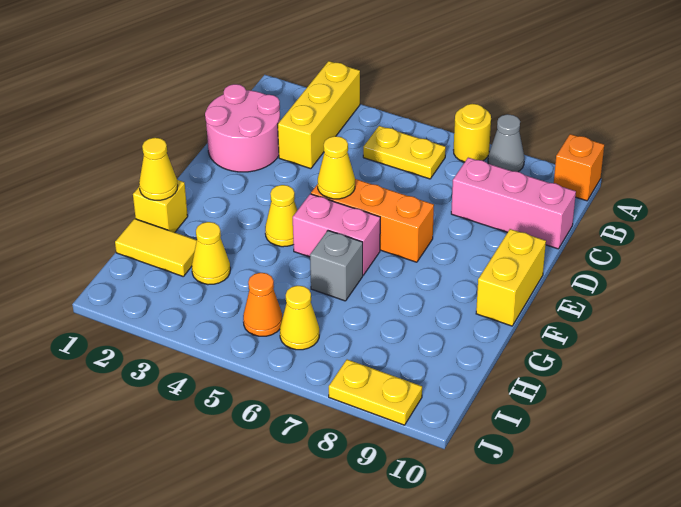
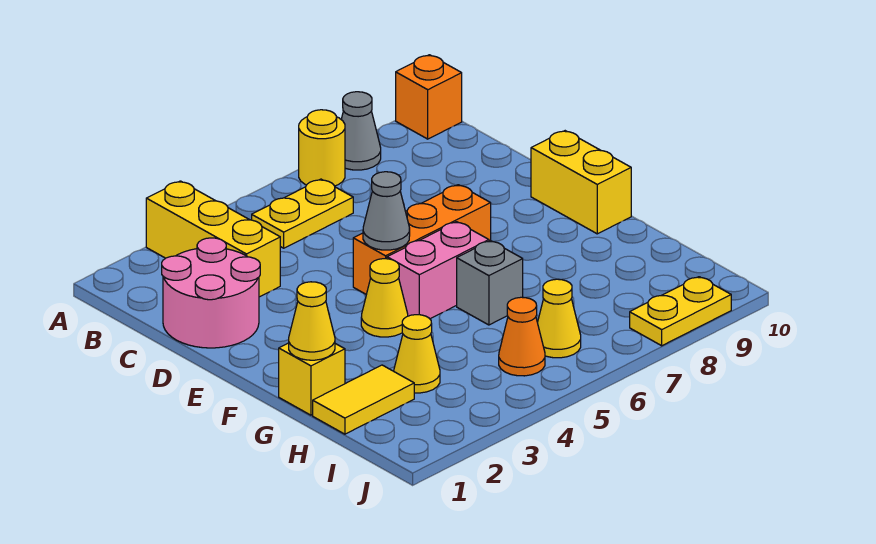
pink 1x3 brick [451,158,576,249] -> none
yellow 1x1 cone [318,136,355,199] -> grey 1x1 cone [363,172,410,250]

